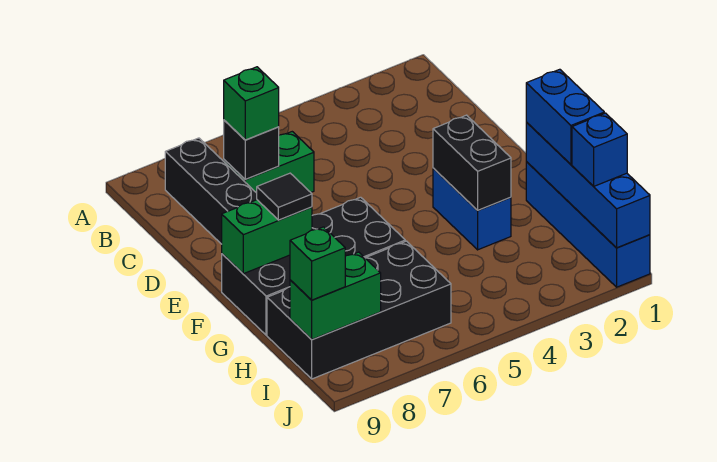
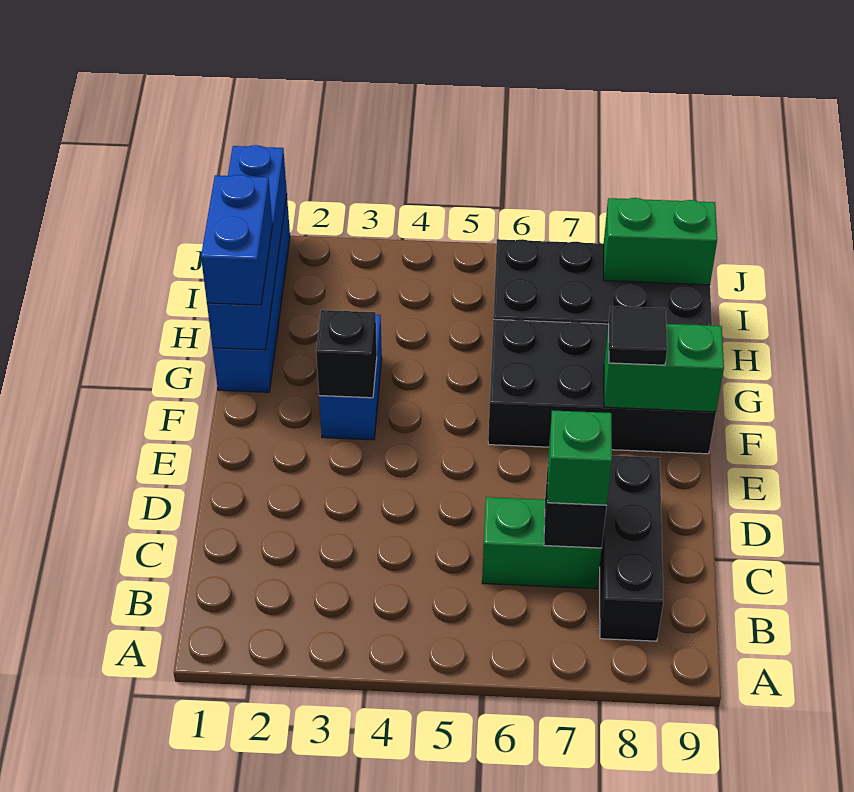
black 1x2 brick [433,115,511,210] -> black 1x1 brick [316,310,377,398]
blue 1x1 brick [572,113,627,186] -> none
green 1x1 brick [290,227,345,300] -> none

